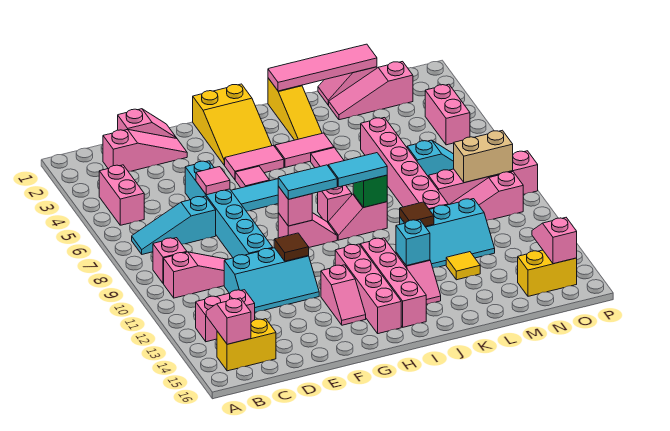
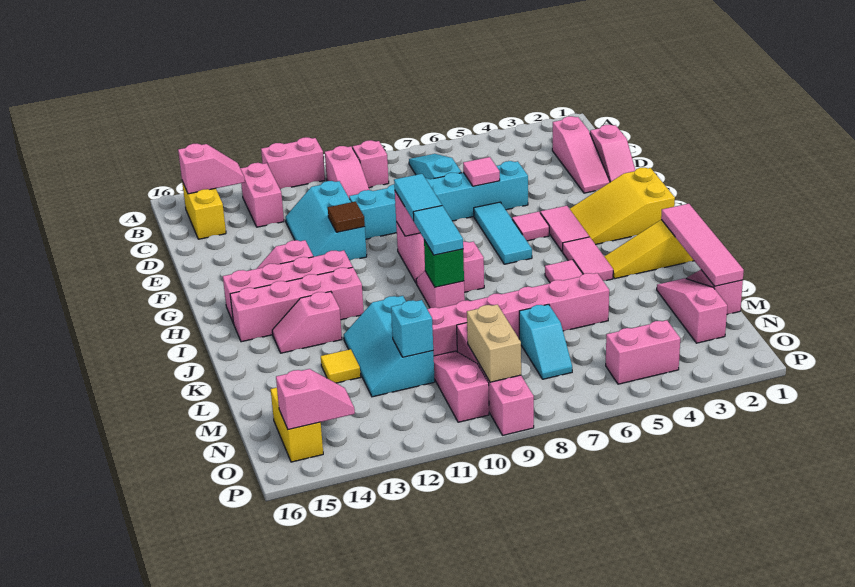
pink 1x2 brick [99,165,144,225] -> pink 1x2 brick moved to [261,137,325,189]
cyan 1x1 brick [396,220,430,266] -> cyan 1x1 brick moved to [391,300,433,357]
brown 1x1 tile [400,202,434,227] -> none

